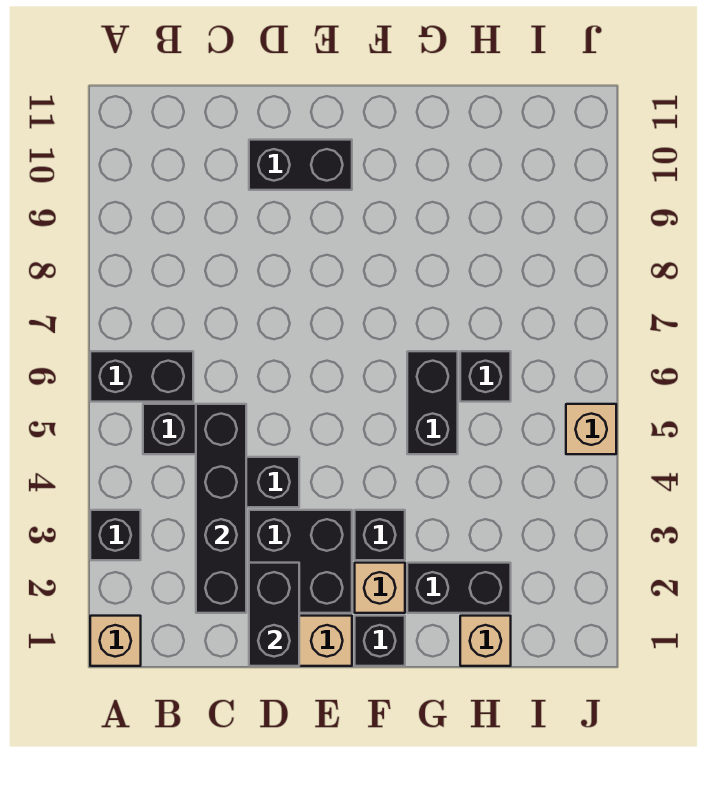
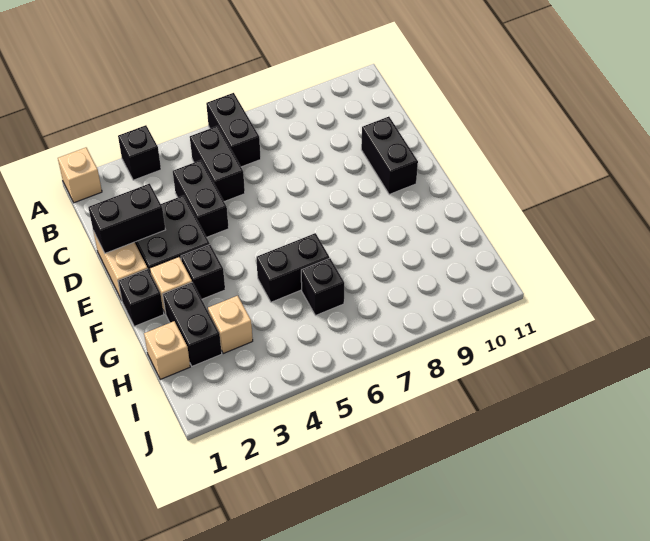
black 1x4 brick [196,404,246,613] -> none
tan 1x1 brick [566,404,616,454] -> tan 1x1 brick moved to [208,296,253,353]

